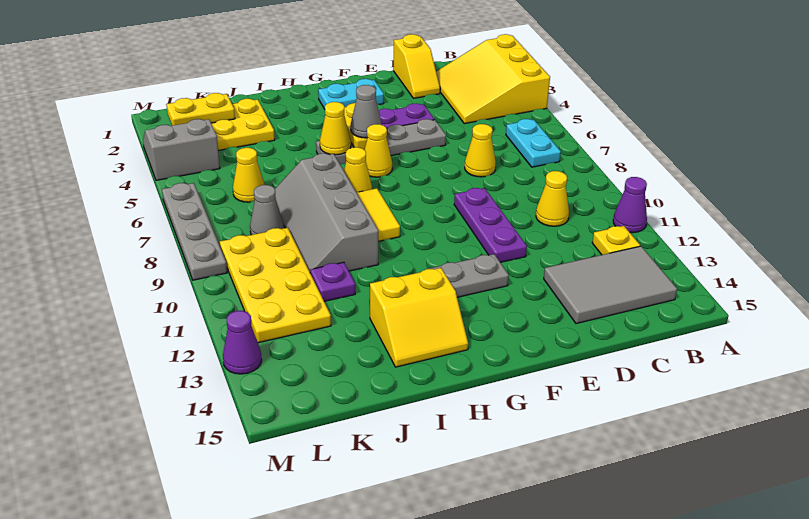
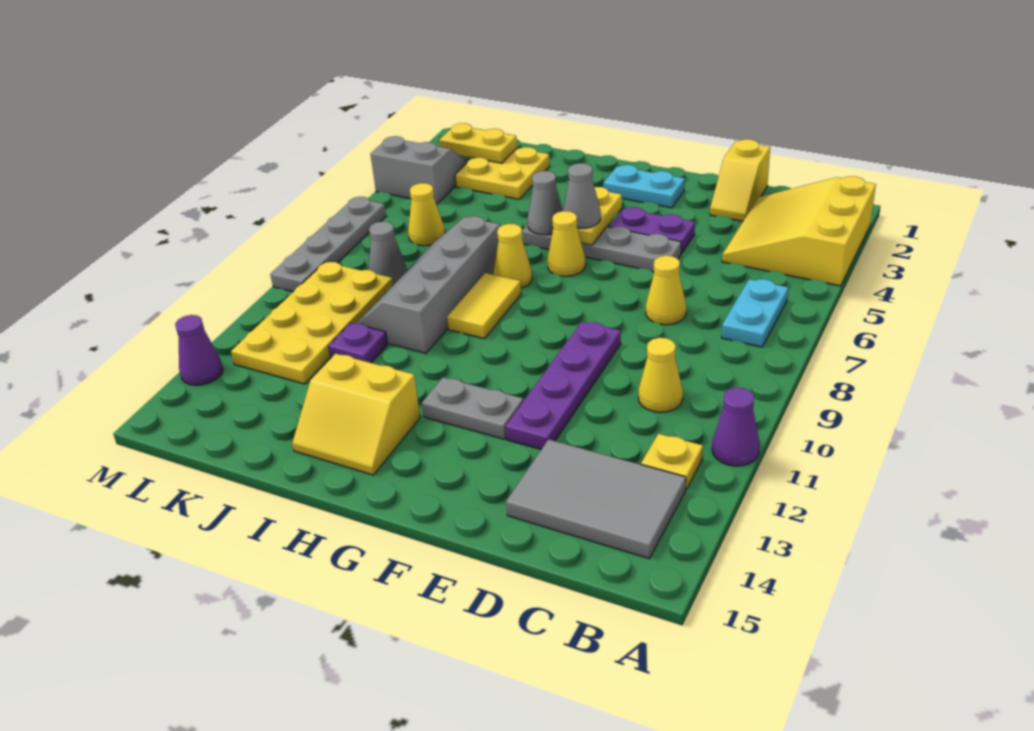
purple 1x3 plate [454,188,527,262] -> purple 1x4 plate [506,322,621,449]
yellow 1x1 cone [320,102,351,155] -> grey 1x1 cone [528,171,563,235]

